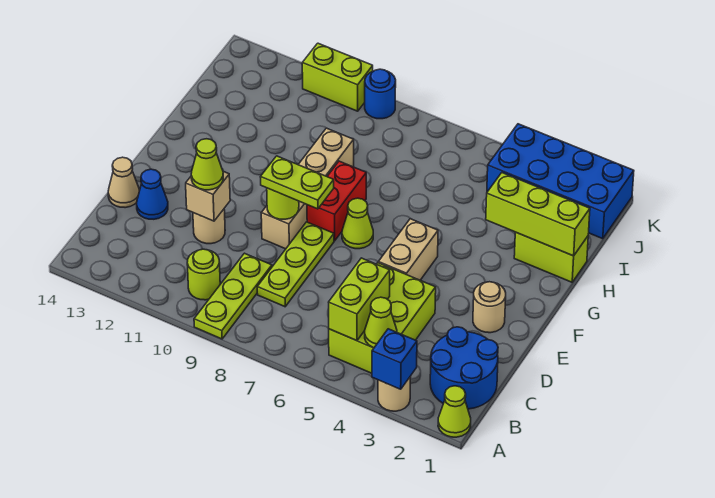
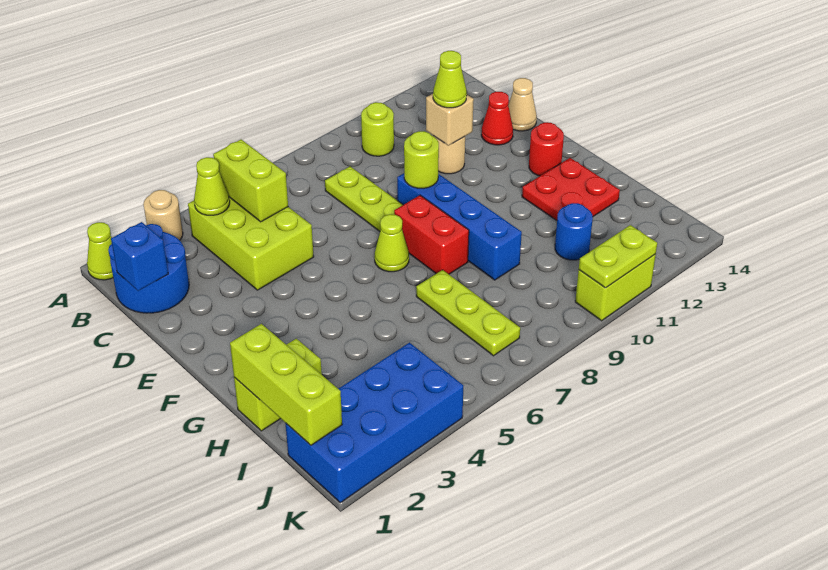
blue 1x1 brick [372,329,417,389] -> blue 1x1 brick moved to [111,222,168,291]
lime 1x3 plate [194,253,272,339] -> lime 1x3 plate moved to [416,270,520,356]
blue 1x1 cone [137,169,168,219] -> red 1x1 cone [481,92,513,145]
tan 1x1 round brick [473,282,506,333] -> none
tan 1x2 brick [378,219,438,280] -> none
lime 1x2 plate [261,156,334,209] -> lime 1x2 plate moved to [579,225,657,288]
tan 1x4 brick [261,128,354,249] -> blue 1x4 brick [397,173,522,280]
none -> red 1x1 round brick [529,122,564,176]
none -> red 2x2 plate [522,158,620,221]
lime 1x3 brick [486,173,590,256] -> lime 1x3 brick turned to [230,324,342,445]
blue 1x1 round brick [365,69,396,119] -> blue 1x1 round brick moved to [555,203,593,260]

